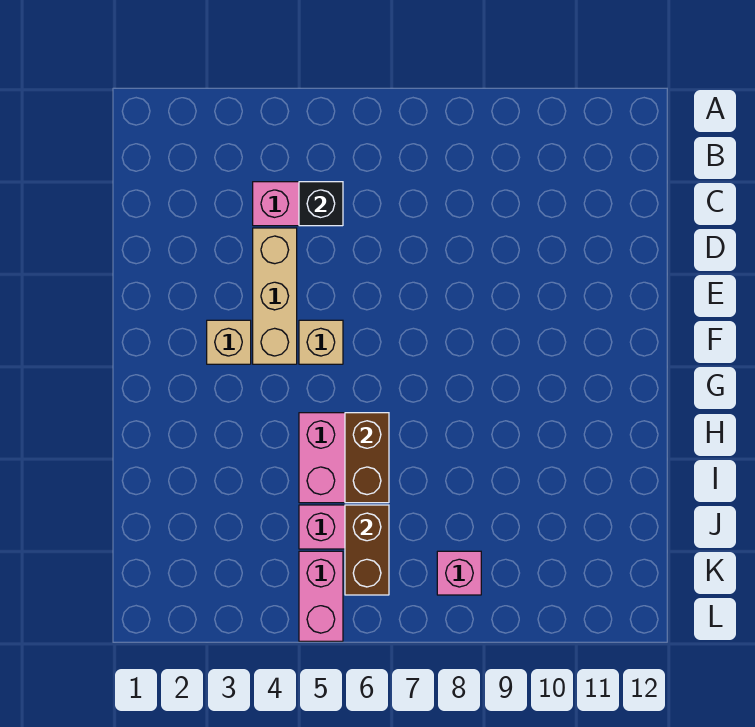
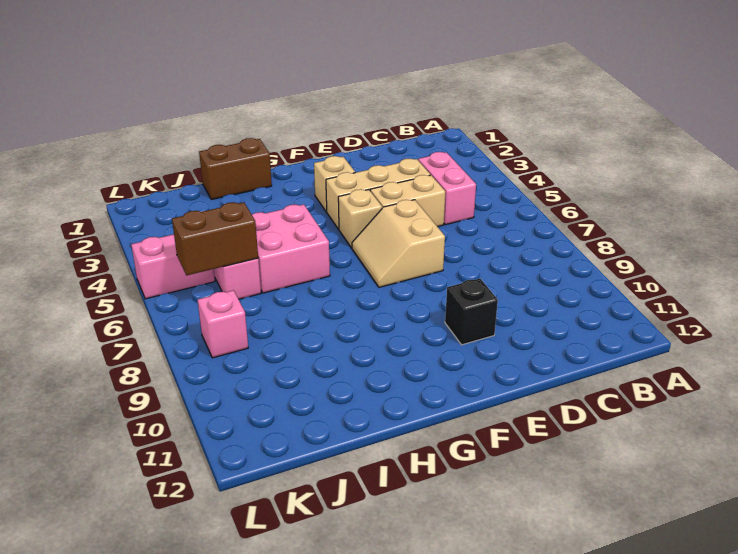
black 1x1 brick [299,182,343,226] -> black 1x1 brick moved to [445,278,498,345]
none -> tan 1x2 brick [370,175,445,227]
none -> tan 2x2 slope [352,200,445,287]
brown 1x2 brick [345,413,389,503] -> brown 1x2 brick moved to [199,138,272,200]

